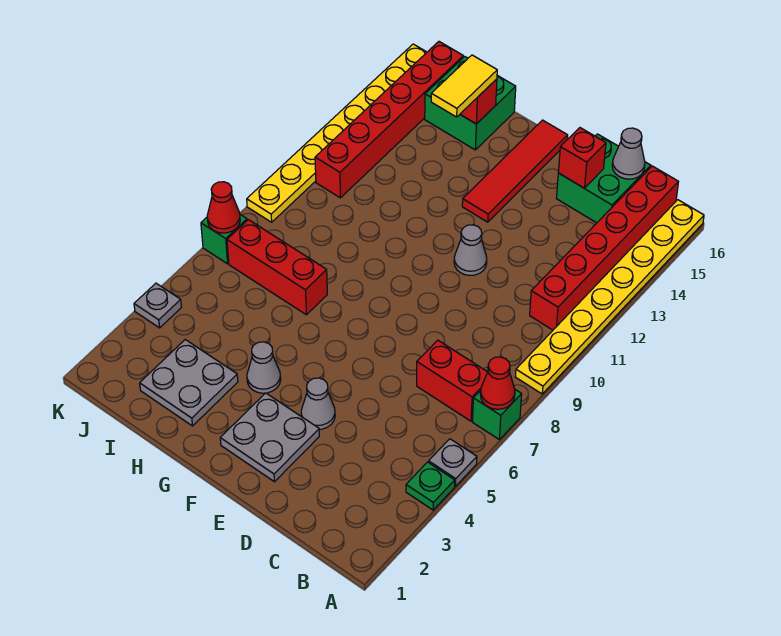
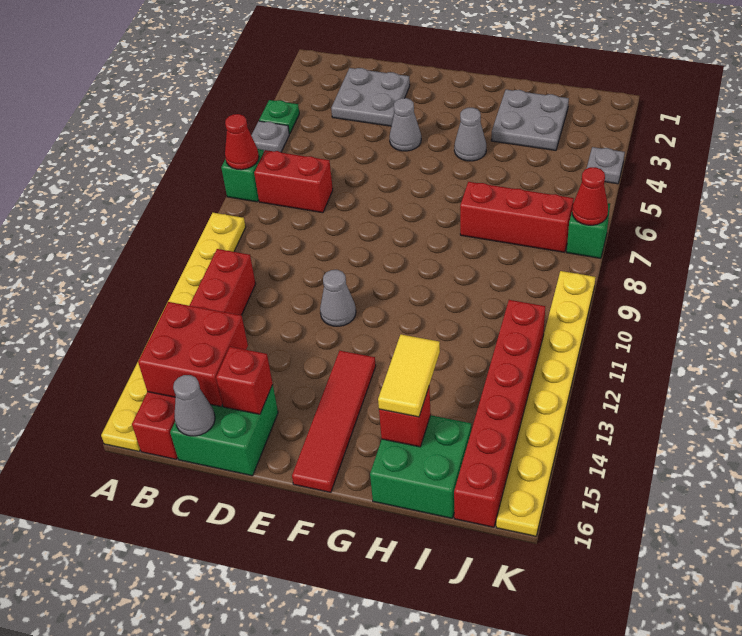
none -> red 2x2 brick [138,302,248,406]
grey 2x2 plate [220,393,319,482] -> grey 2x2 plate moved to [331,68,410,126]

